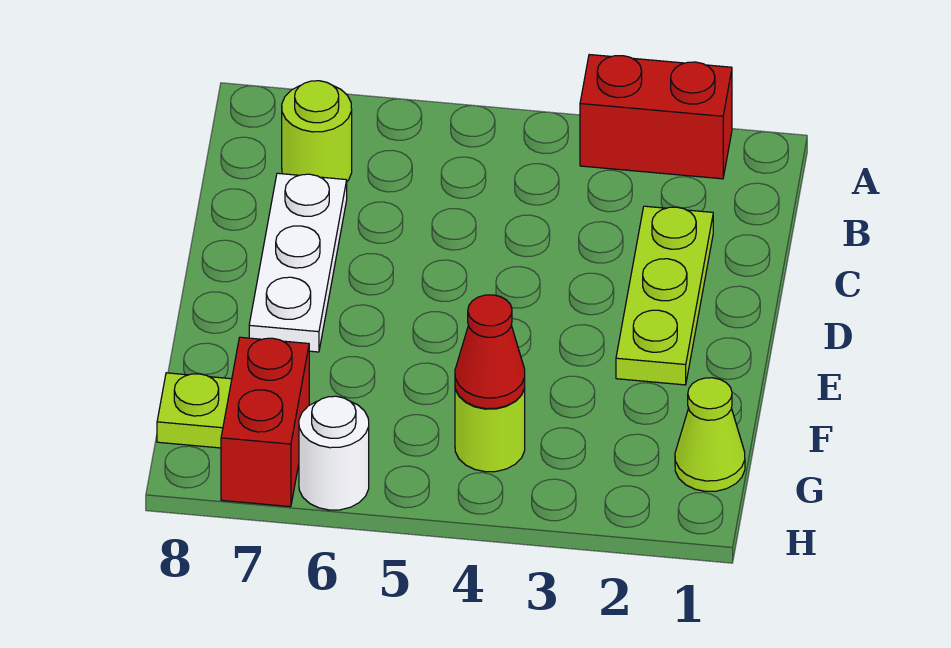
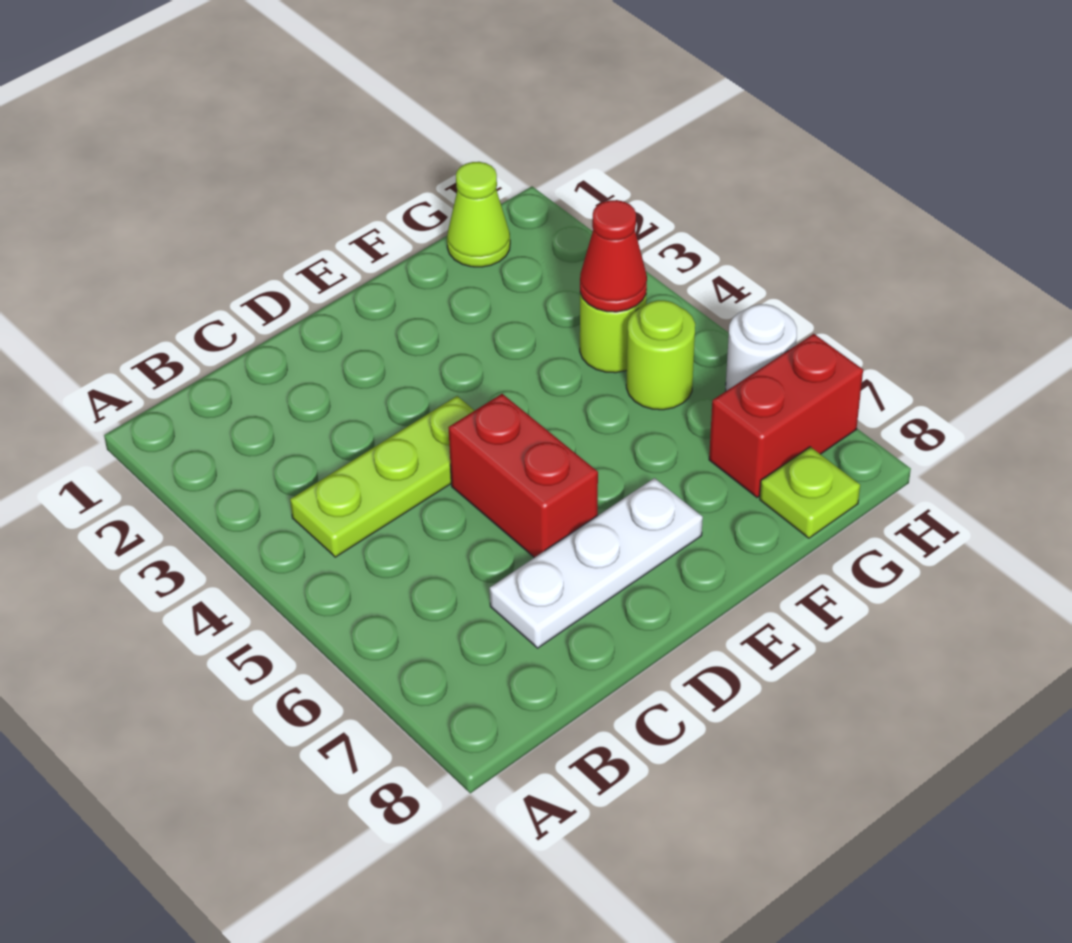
red 1x2 brick [580,55,732,179] -> red 1x2 brick moved to [448,394,598,558]
lime 1x1 round brick [282,81,352,181] -> lime 1x1 round brick moved to [626,300,695,410]
lime 1x3 plate [616,206,713,385] -> lime 1x3 plate moved to [290,396,475,557]

